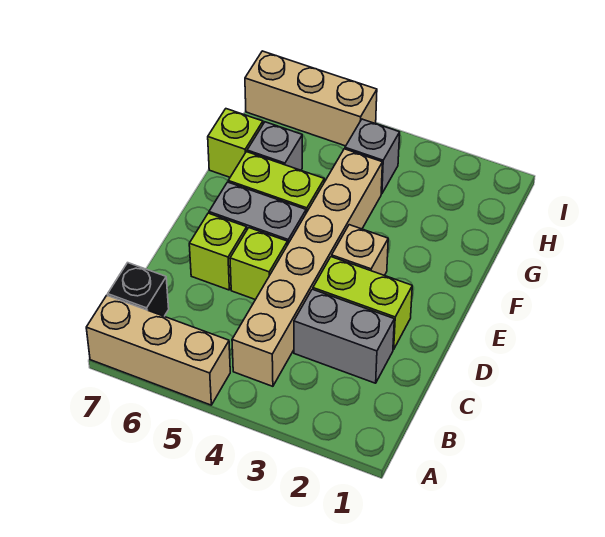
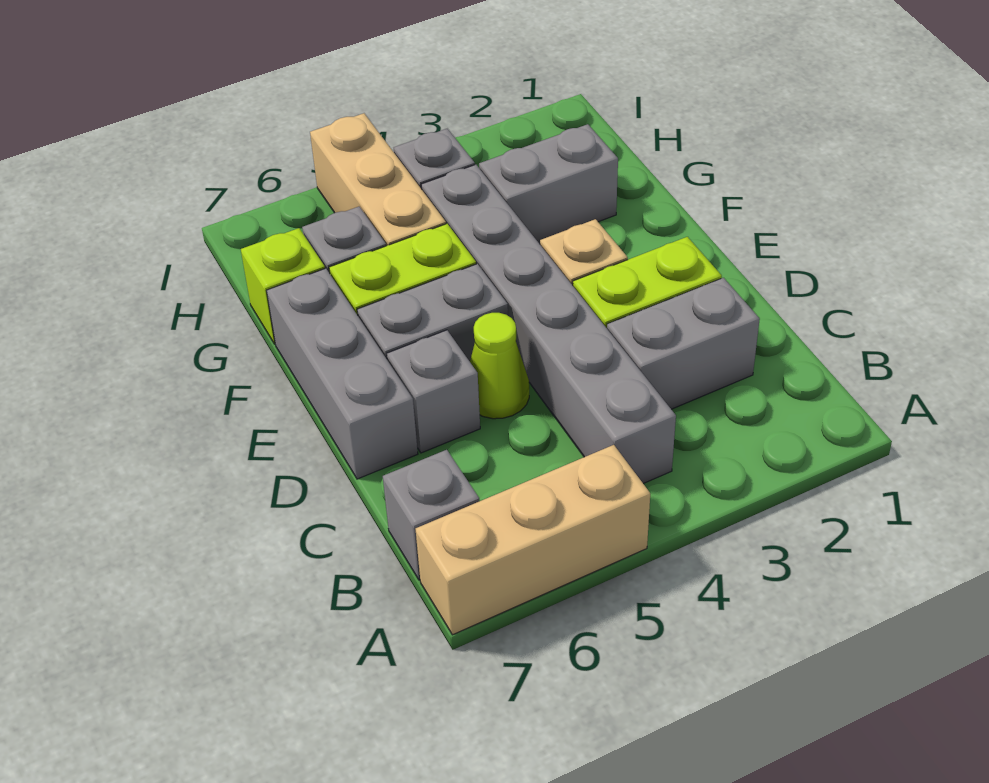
tan 1x6 brick [232,149,382,386] -> grey 1x6 brick [421,165,676,484]
black 1x1 brick [108,263,169,316] -> grey 1x1 brick [383,450,479,580]
lime 1x1 brick [230,228,287,300] -> lime 1x1 cone [470,313,529,419]
lime 1x1 brick [189,213,247,290] -> grey 1x1 brick [387,330,480,453]
none -> grey 1x3 brick [266,268,418,479]
none -> grey 1x2 brick [479,124,618,244]
tan 1x3 brick [245,51,377,146] -> tan 1x3 brick turned to [310,113,446,246]

